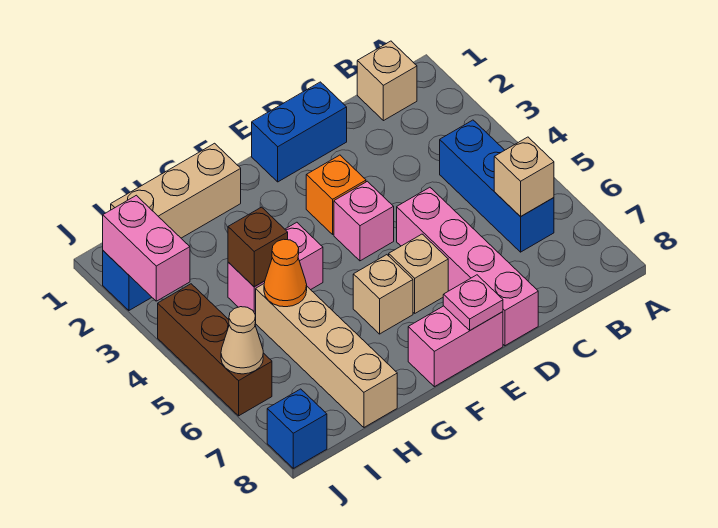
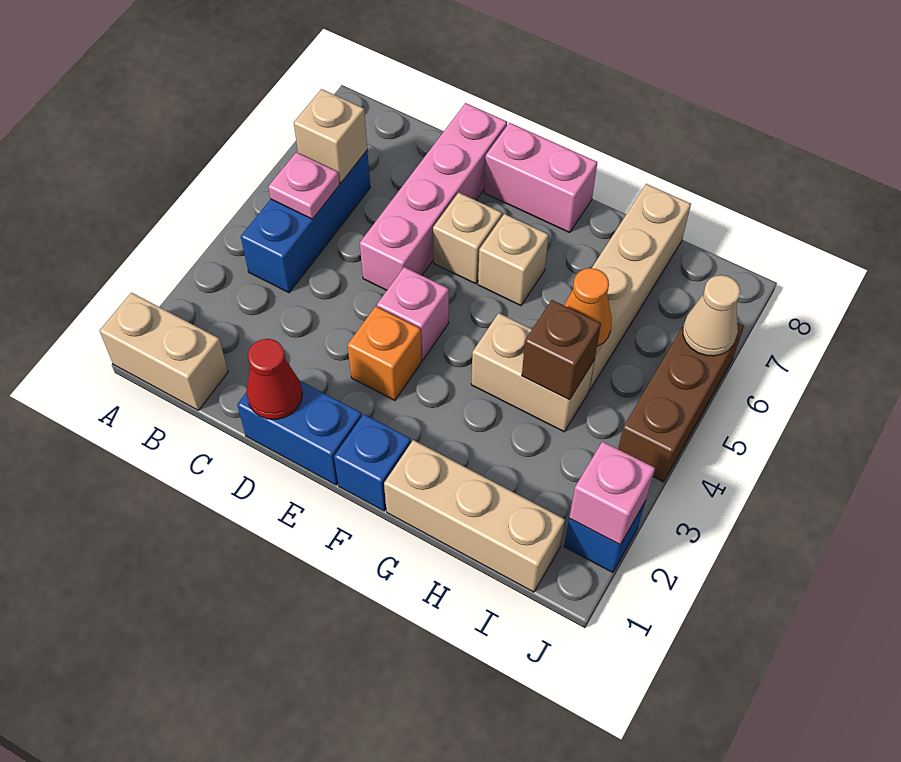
tan 1x1 brick [357,41,417,121] -> tan 1x2 brick [99,293,228,410]
none -> red 1x1 cone [246,339,302,419]
pink 1x1 plate [443,275,503,330] -> pink 1x1 plate moved to [268,152,340,219]
pink 1x2 brick [228,222,323,315] -> tan 1x2 brick [471,313,594,432]
pink 1x2 brick [103,195,190,301] -> pink 1x1 brick [569,441,655,545]
blue 1x1 brick [267,389,327,468] -> blue 1x1 brick moved to [334,414,411,511]

